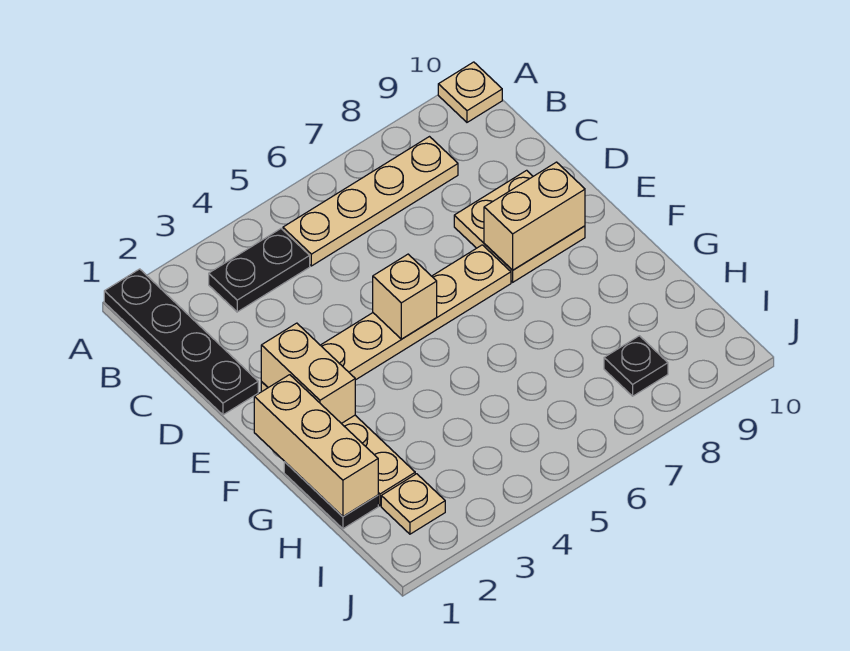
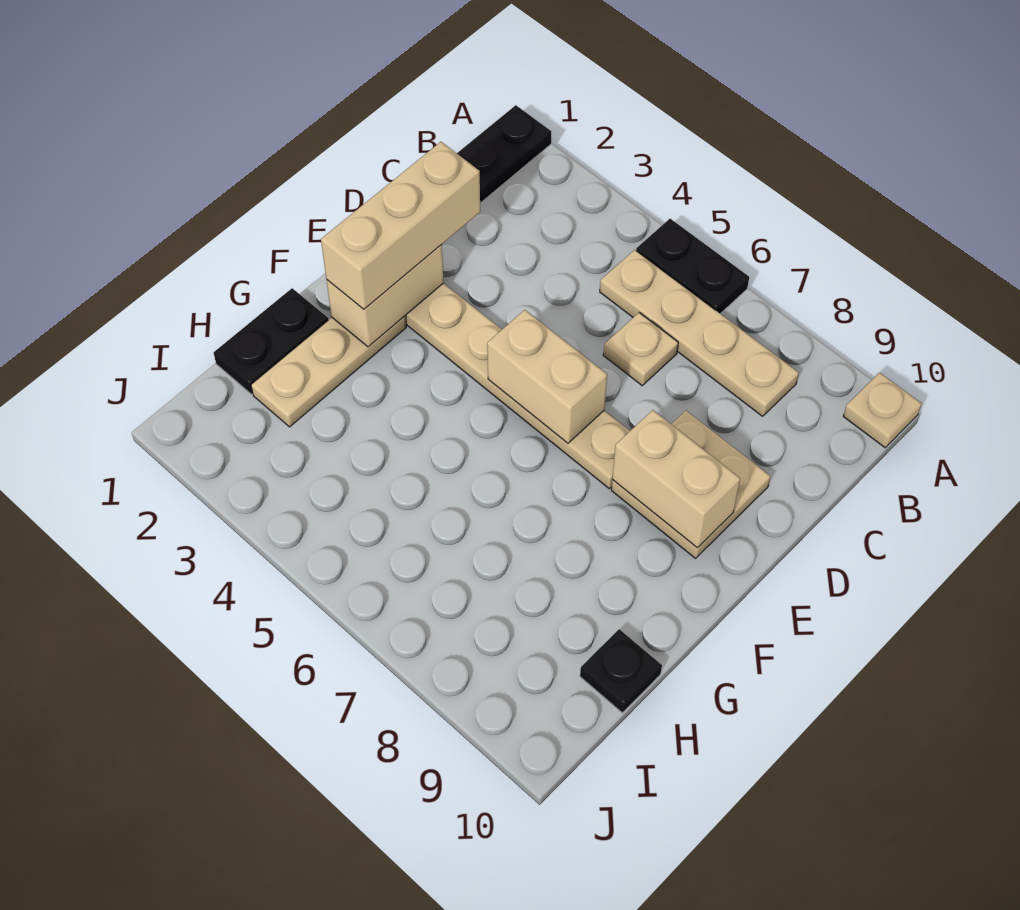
black 1x2 plate [209,229,310,312] -> black 1x2 plate moved to [636,219,749,314]
tan 1x1 brick [373,254,437,339] -> tan 1x2 brick [487,310,607,443]
tan 1x3 brick [254,375,378,516] -> tan 1x3 brick moved to [321,142,480,309]
tan 1x1 plate [381,474,445,534] -> tan 1x1 plate moved to [603,313,678,386]
black 1x1 plate [604,336,668,396] -> black 1x1 plate moved to [580,629,662,713]

